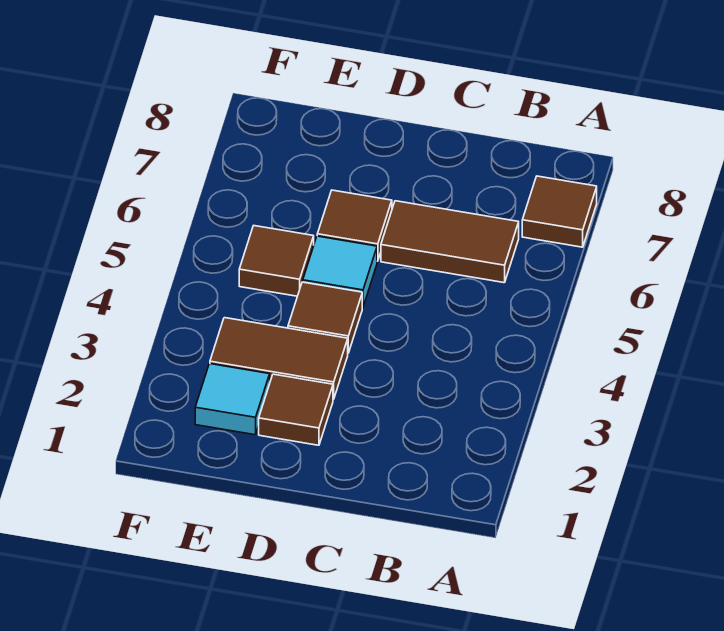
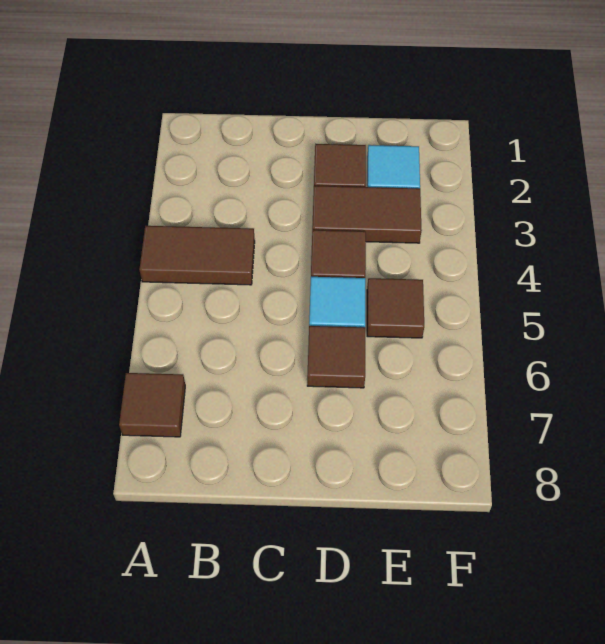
brown 1x2 tile [381,201,519,283] -> brown 1x2 tile moved to [139,226,255,285]

